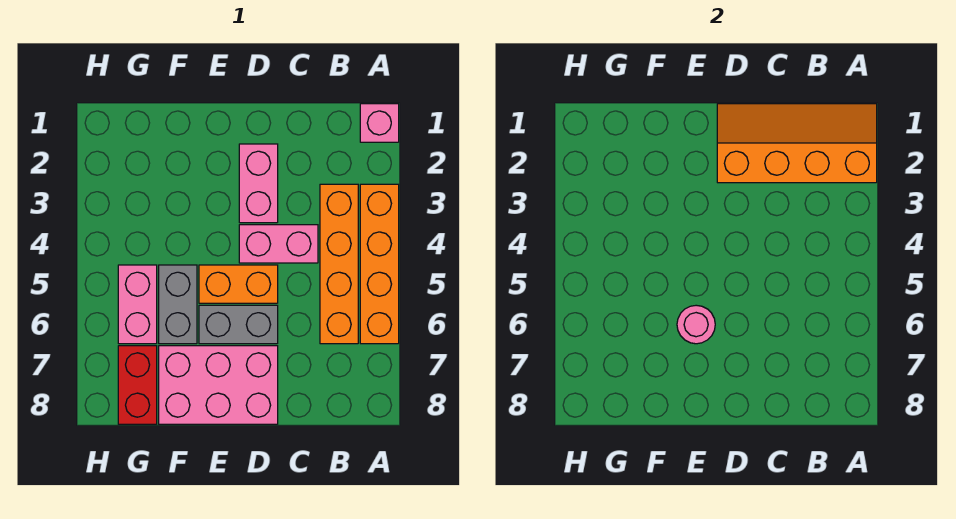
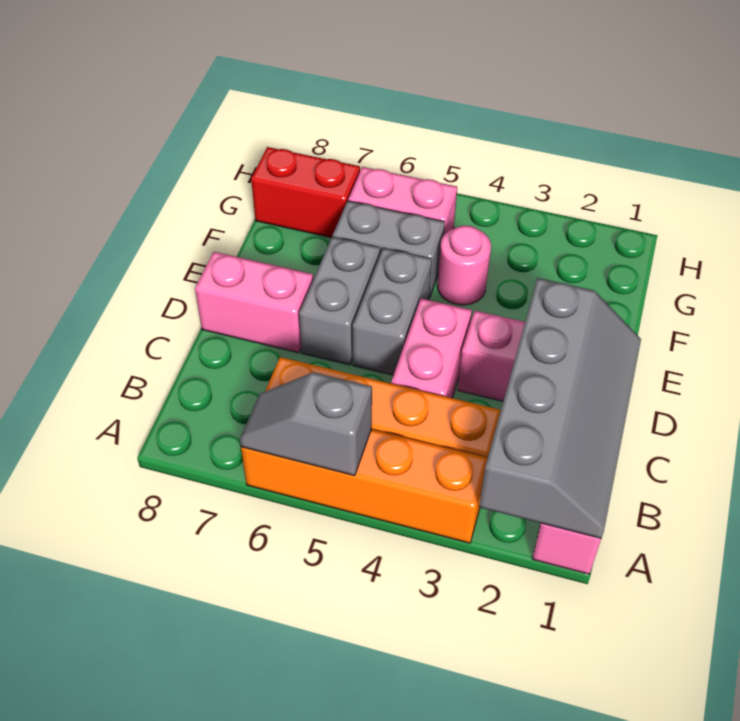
orange 2x4 slope [717,104,877,183] -> grey 2x4 slope [479,278,641,538]
none -> grey 1x2 slope [240,372,372,476]
orange 1x2 brick [199,265,278,303] -> grey 1x2 brick [353,248,432,375]
pink 2x3 brick [159,346,278,424] -> pink 1x2 brick [195,252,313,353]
pink 1x1 round brick [677,305,715,344] -> pink 1x1 round brick moved to [437,225,491,305]

